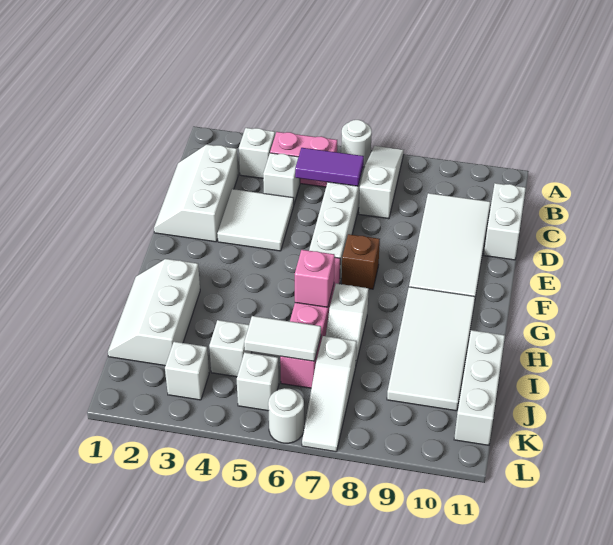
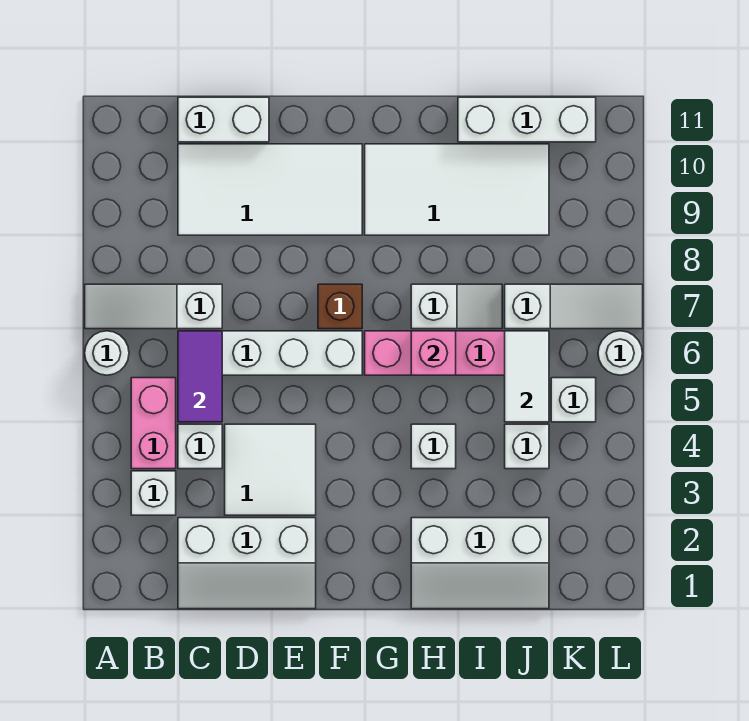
white 1x1 brick [165,342,209,400] -> white 1x1 brick moved to [411,424,456,469]

